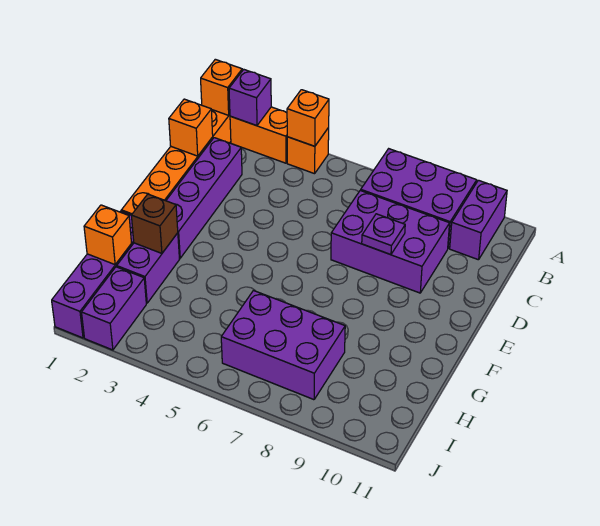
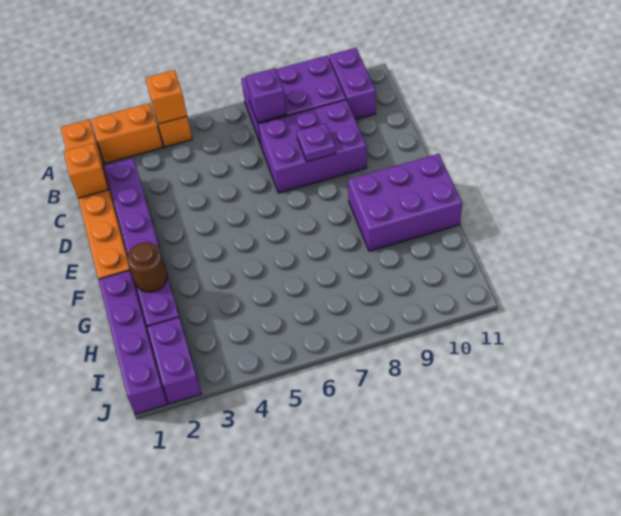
orange 1x1 brick [201,59,242,115] -> none
purple 1x1 brick [229,70,271,126] -> purple 1x1 brick moved to [246,68,286,122]
brown 1x1 brick [131,194,178,253] -> brown 1x1 round brick [127,242,167,292]
orange 1x1 brick [84,205,131,264] -> none
purple 2x3 brick [221,291,345,400] -> purple 2x3 brick moved to [348,154,462,251]

